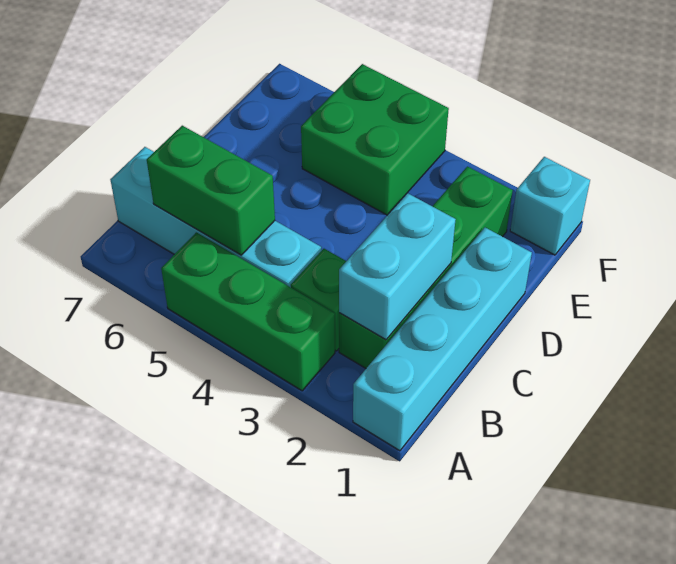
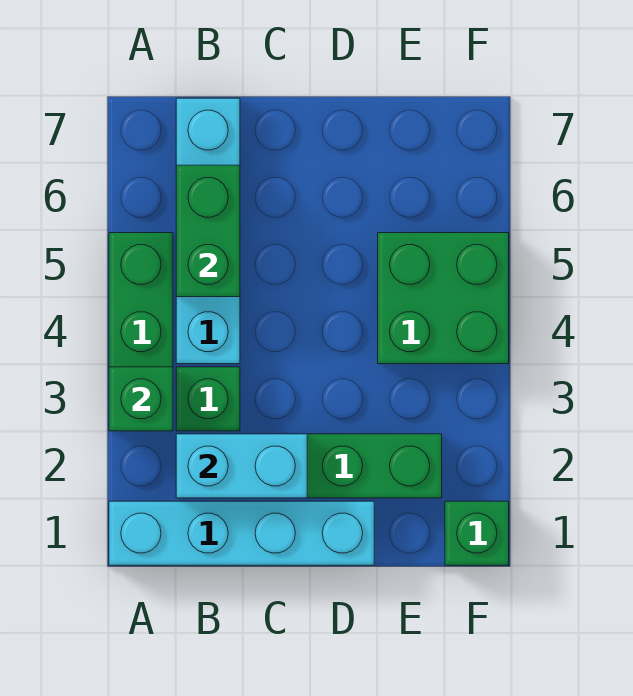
none -> green 1x1 brick [109,367,173,431]
cyan 1x1 brick [510,157,590,255] -> green 1x1 brick [445,501,509,565]

